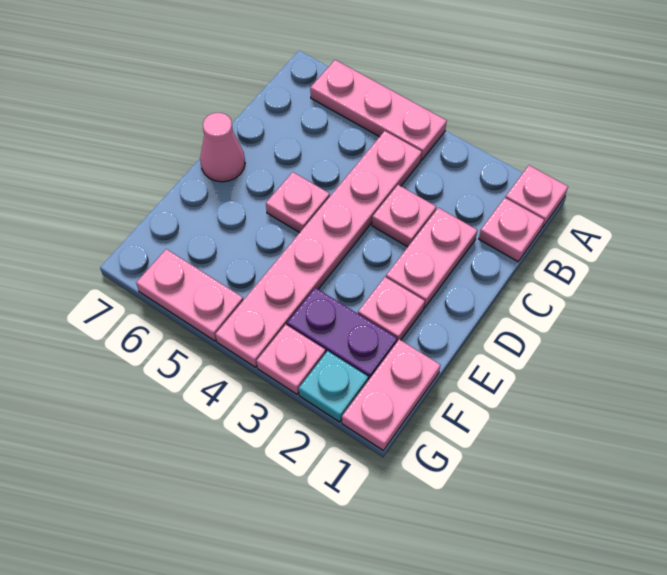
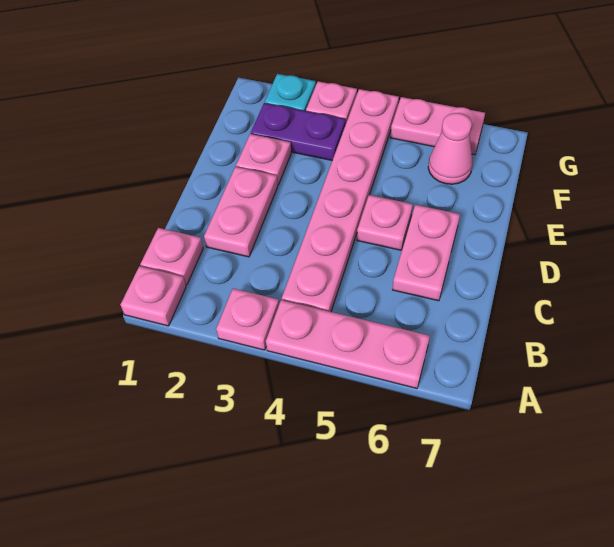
pink 1x1 plate [372,185,436,247] -> pink 1x1 plate moved to [216,289,279,350]
pink 1x1 cone [200,113,245,182] -> pink 1x1 cone moved to [428,113,472,184]
pink 1x2 plate [342,339,440,450] -> pink 1x2 plate moved to [393,205,460,301]

